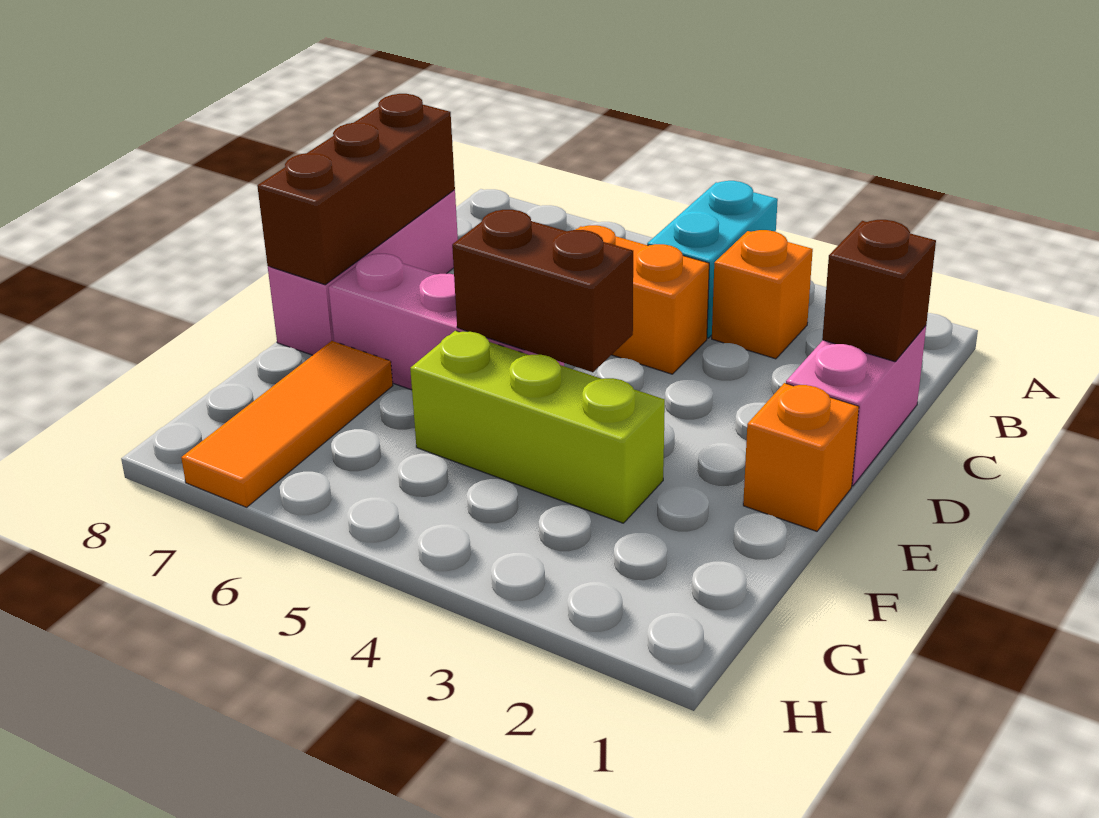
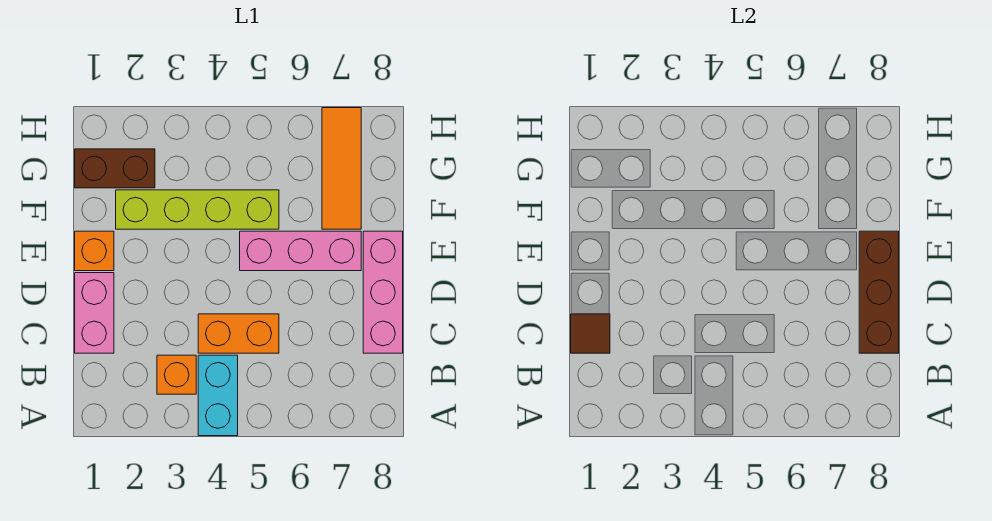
brown 1x1 brick [822,220,936,362] -> brown 1x1 tile [571,314,610,353]
brown 1x2 brick [452,210,633,372] -> brown 1x2 brick moved to [75,149,155,188]
lime 1x3 brick [410,331,665,523] -> lime 1x4 brick [116,190,279,229]

